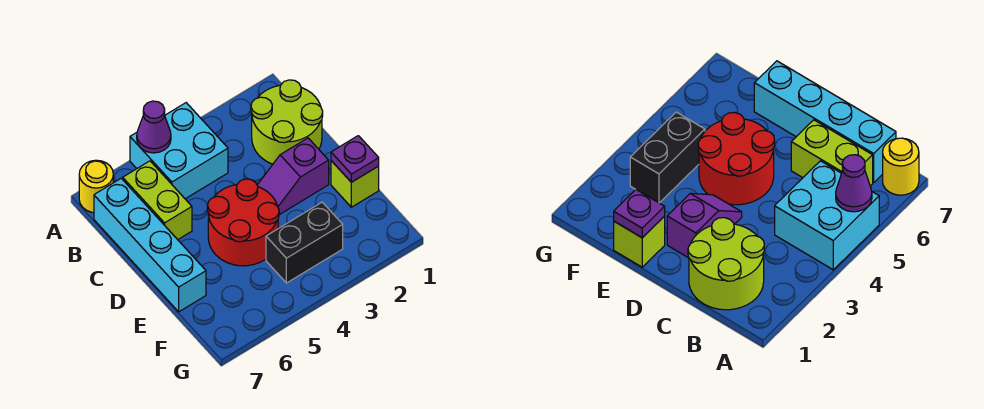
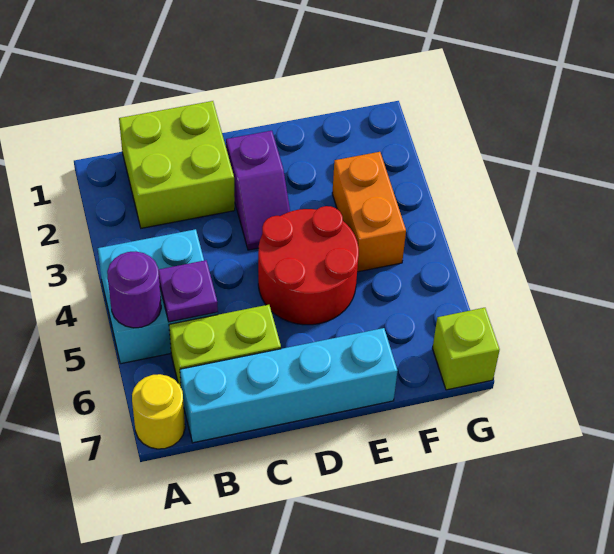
purple 1x1 cone [137,101,171,153] -> purple 1x1 round brick [107,252,161,328]
lime 2x2 round brick [251,80,323,164] -> lime 2x2 brick [119,101,235,228]
lime 1x1 brick [331,161,379,207] -> lime 1x1 brick moved to [432,308,500,390]
purple 1x1 plate [331,136,379,182] -> purple 1x1 plate moved to [158,260,218,322]
black 1x2 brick [266,202,343,283] -> orange 1x2 brick [332,152,406,272]

